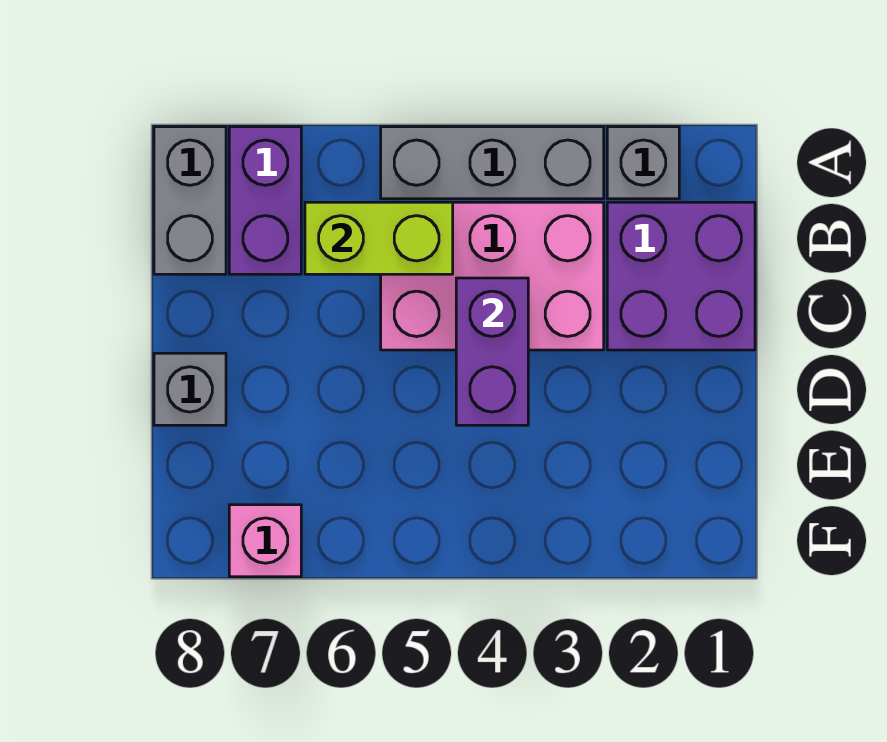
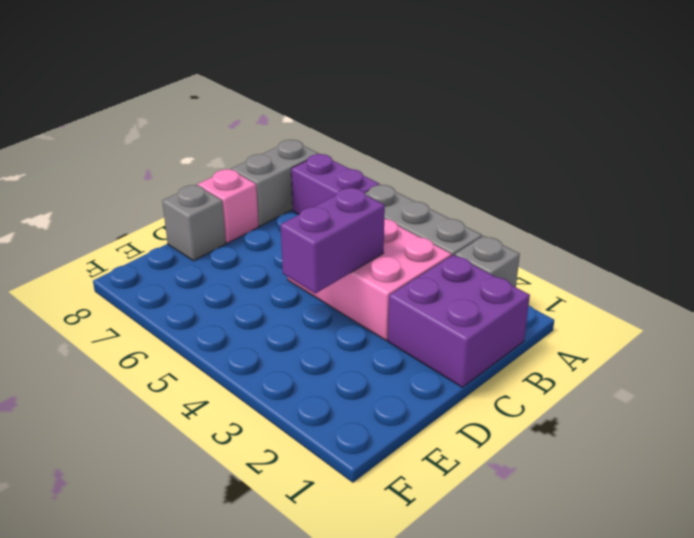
purple 1x2 brick [229,127,301,274] -> purple 1x2 brick turned to [291,154,379,214]
lime 1x2 brick [305,202,453,274] -> none
pink 1x1 brick [229,505,301,577] -> pink 1x1 brick moved to [197,169,259,243]

